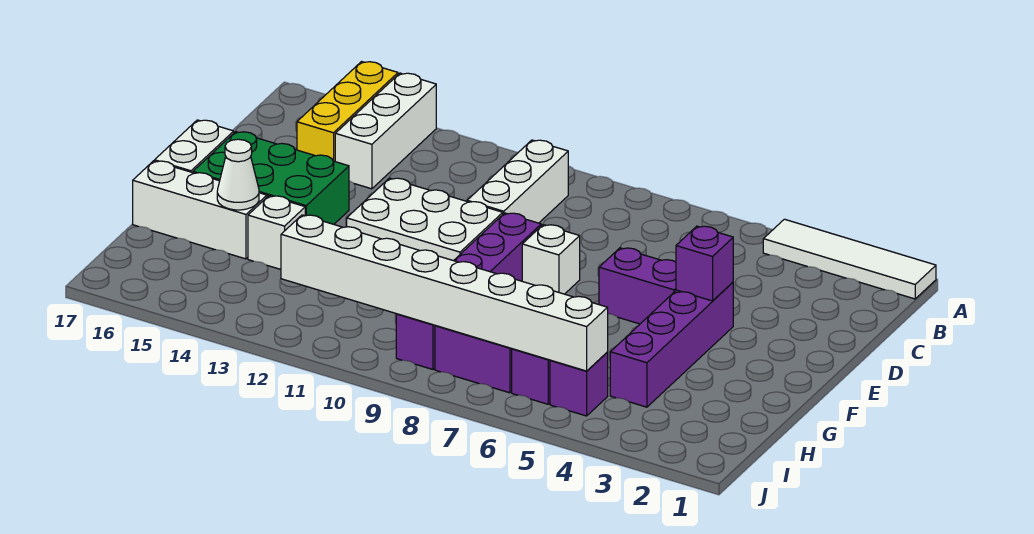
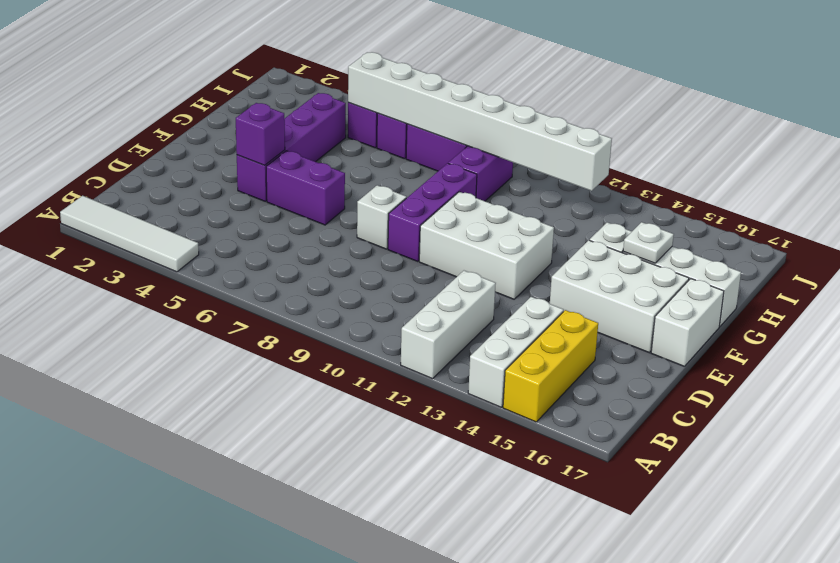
white 1x3 brick [467,140,568,223] -> white 1x3 brick moved to [401,271,496,379]
green 2x3 brick [193,132,349,224] -> white 2x3 brick [550,240,689,353]
white 1x1 cone [217,139,259,210] -> white 1x1 plate [623,222,674,263]

